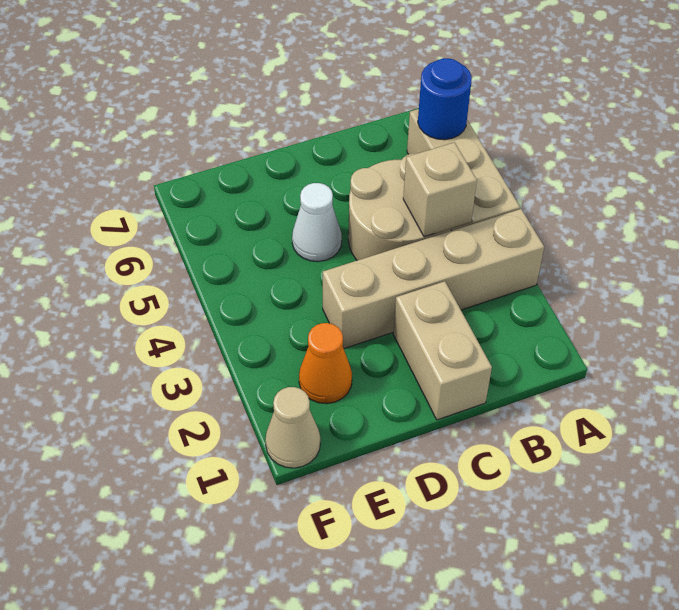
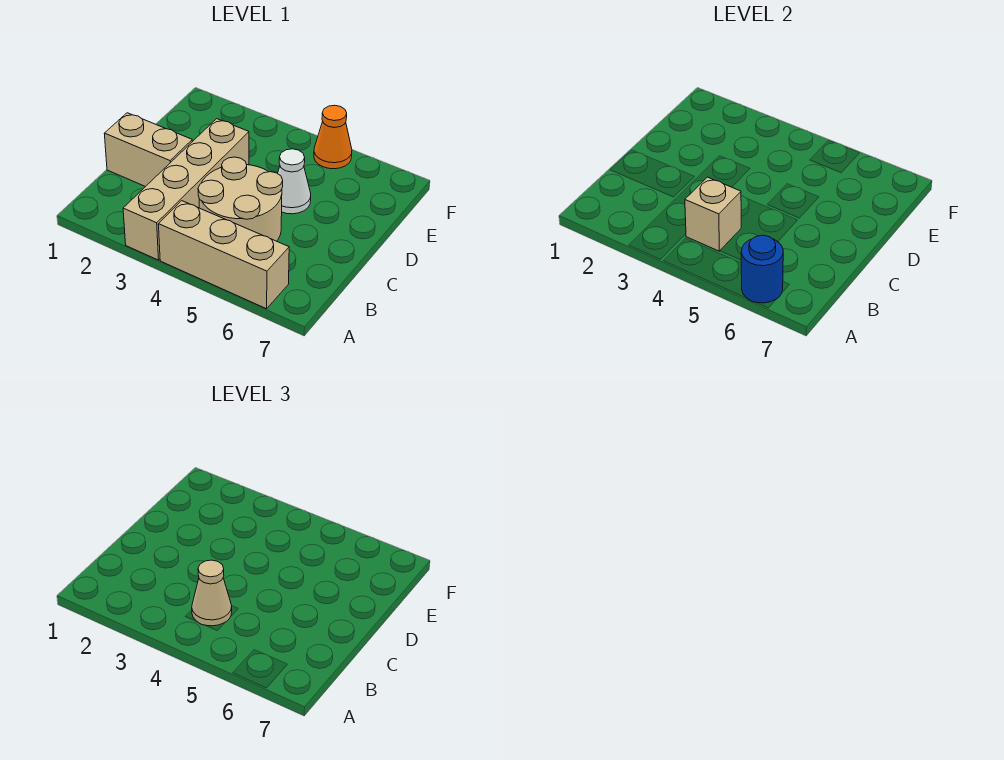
orange 1x1 cone [299,323,352,404] -> orange 1x1 cone moved to [314,105,352,169]
tan 1x1 cone [265,387,320,468] -> tan 1x1 cone moved to [192,560,232,626]

